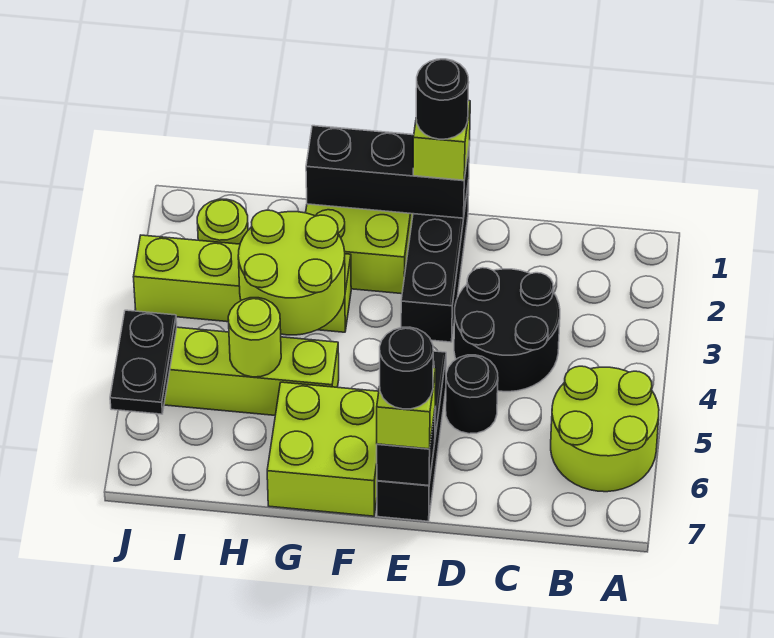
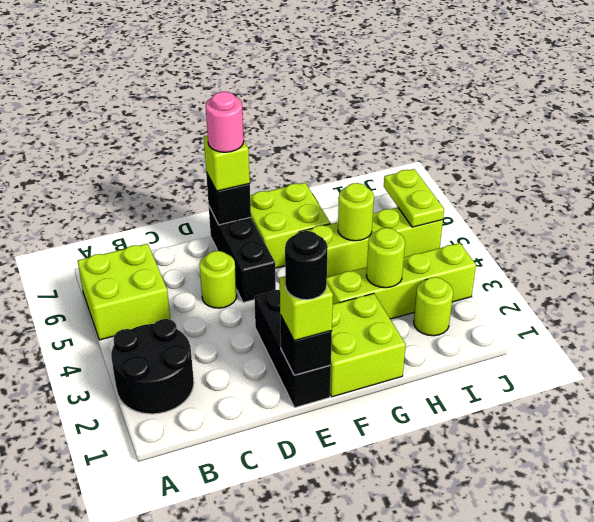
lime 2x2 round brick [551,366,659,492] -> lime 2x2 brick [78,244,170,340]
black 2x2 round brick [454,268,560,392] -> black 2x2 round brick moved to [111,319,194,414]
black 1x1 round brick [446,355,498,434] -> lime 1x1 round brick [200,251,237,308]
black 1x3 brick [306,126,470,218] -> black 1x1 brick [280,315,332,375]
black 1x1 round brick [380,327,433,409] -> pink 1x1 round brick [206,92,244,152]
lime 2x2 round brick [238,210,345,335] -> lime 1x1 round brick [366,228,405,288]
black 1x2 plate [110,310,177,414] -> lime 1x2 plate [384,169,444,227]

